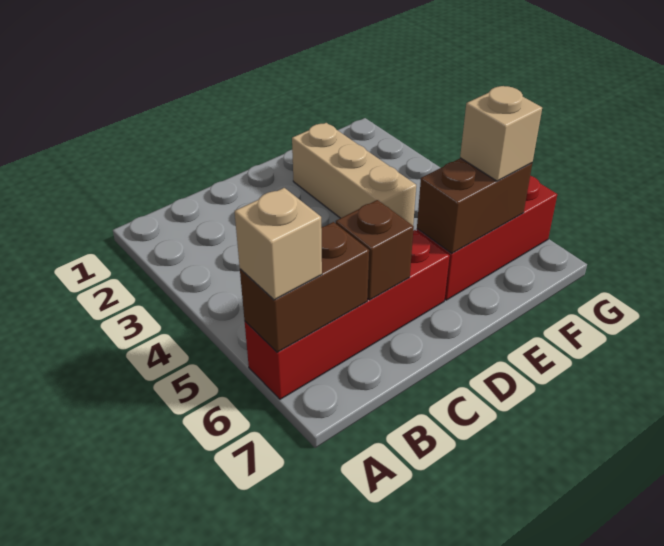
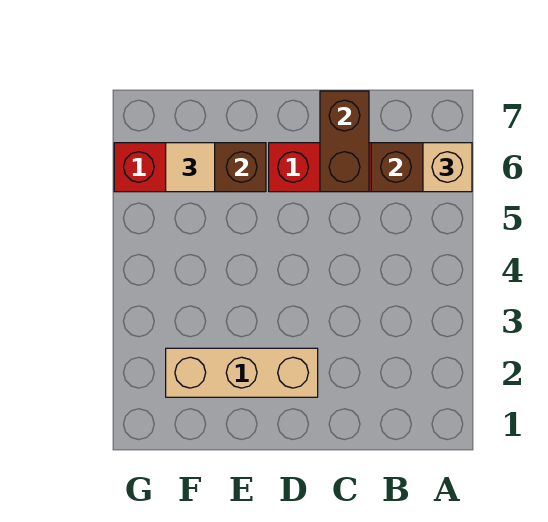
brown 1x1 brick [336,200,414,300] -> brown 1x2 brick [320,91,369,192]
tan 1x3 brick [292,123,416,225] -> tan 1x3 brick turned to [166,348,318,397]
tan 1x1 brick [460,86,542,181] -> tan 1x1 tile [166,143,215,192]

